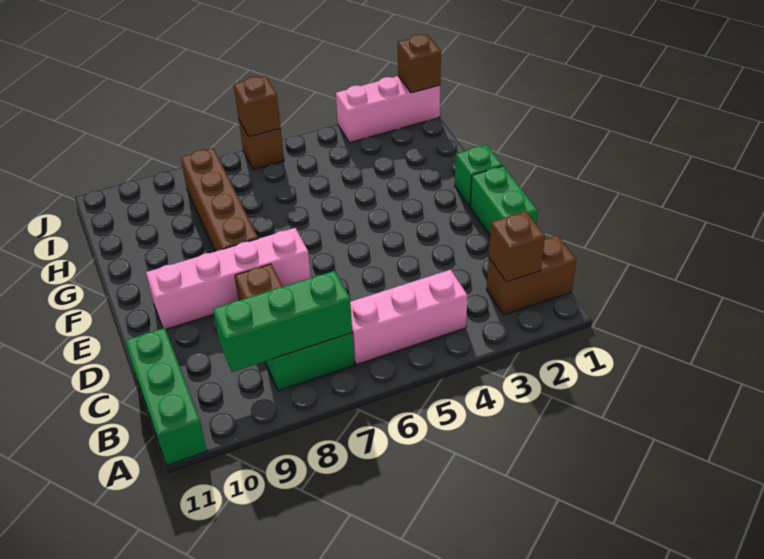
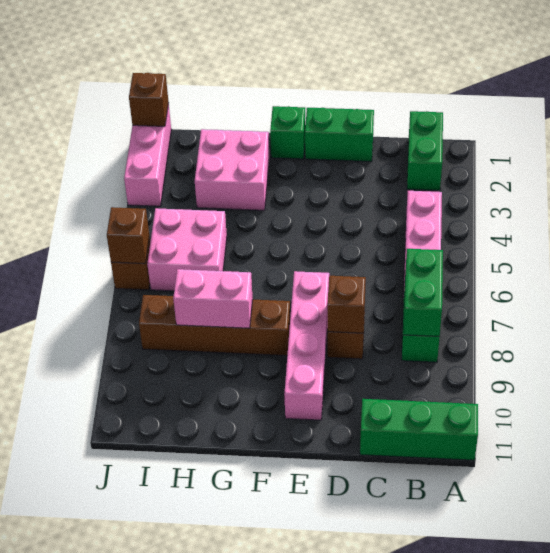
brown 1x2 brick [487,235,576,315] -> green 1x2 brick [407,111,443,190]
brown 1x1 brick [489,211,545,282] -> brown 1x1 brick moved to [327,276,366,333]
green 1x3 brick [213,271,352,372] -> green 1x2 brick [403,249,443,336]
none -> pink 2x2 brick [195,129,270,210]
none -> pink 1x2 brick [173,269,253,328]
none -> pink 2x2 brick [147,208,227,291]

